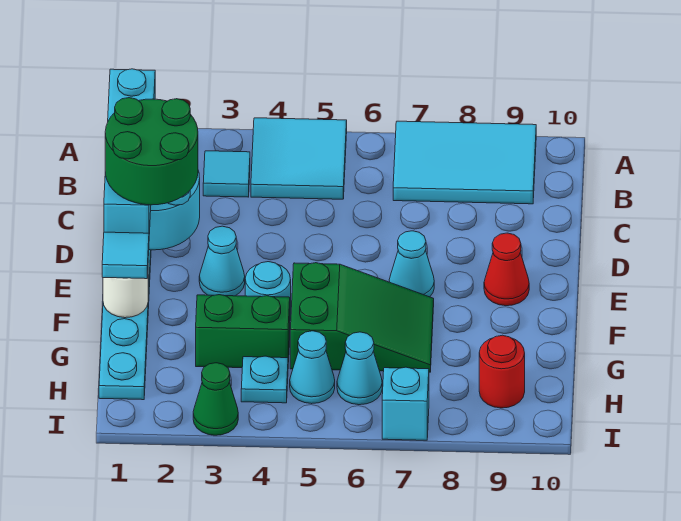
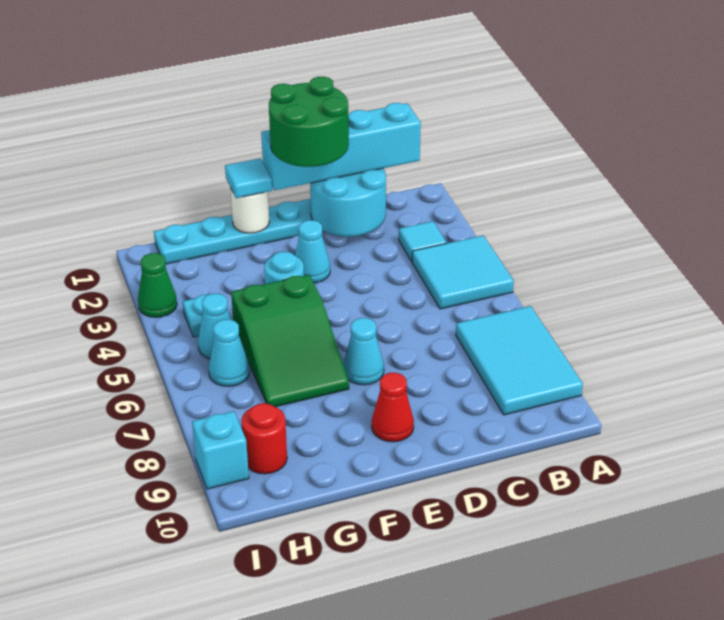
green 1x2 brick [196,295,290,368] -> none
cyan 1x1 brick [382,367,429,440] -> cyan 1x1 brick moved to [192,411,249,489]

